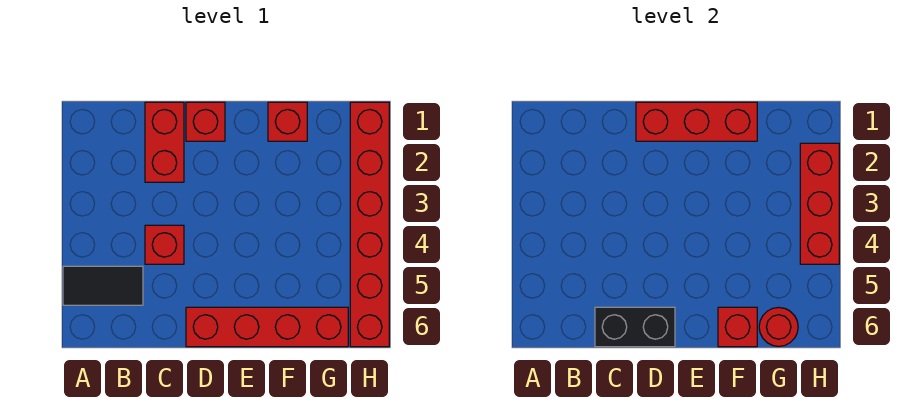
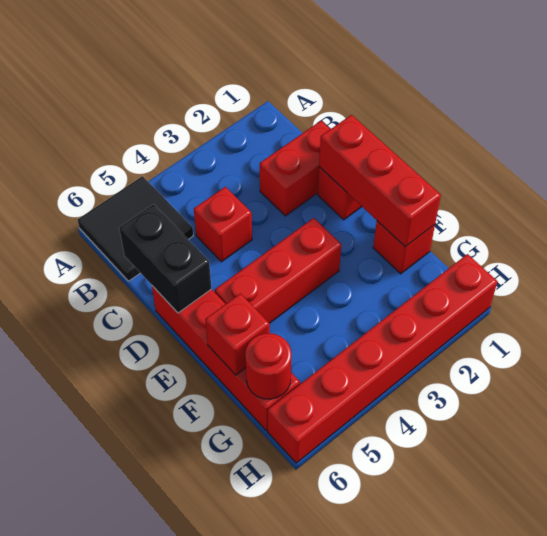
black 1x2 tile [63,266,143,305] -> black 2x2 tile [78,176,193,281]
red 1x3 brick [800,143,839,264] -> red 1x3 brick moved to [215,218,341,323]

